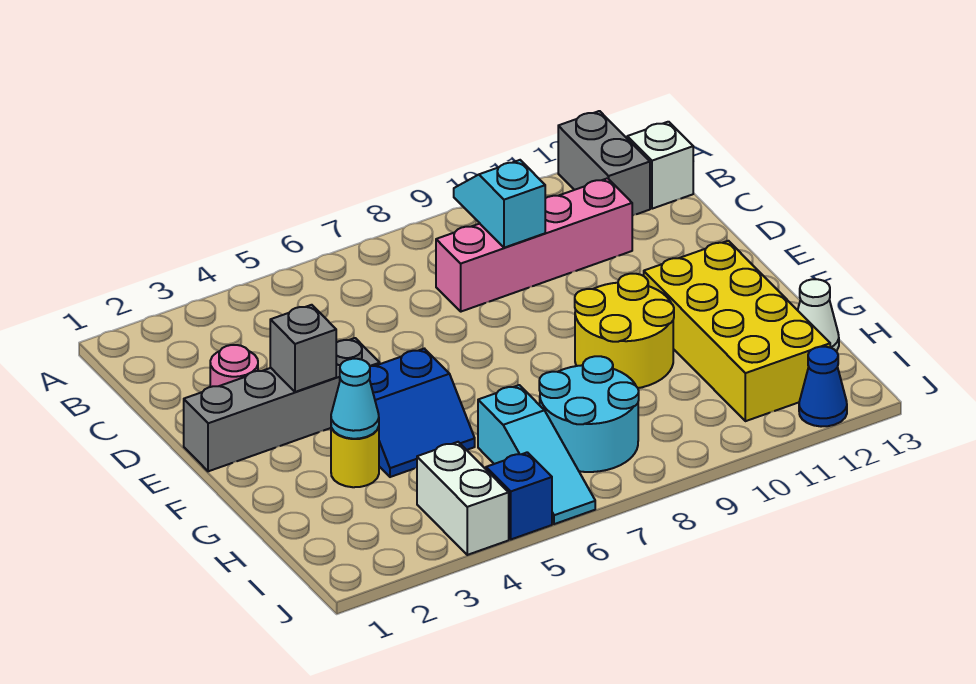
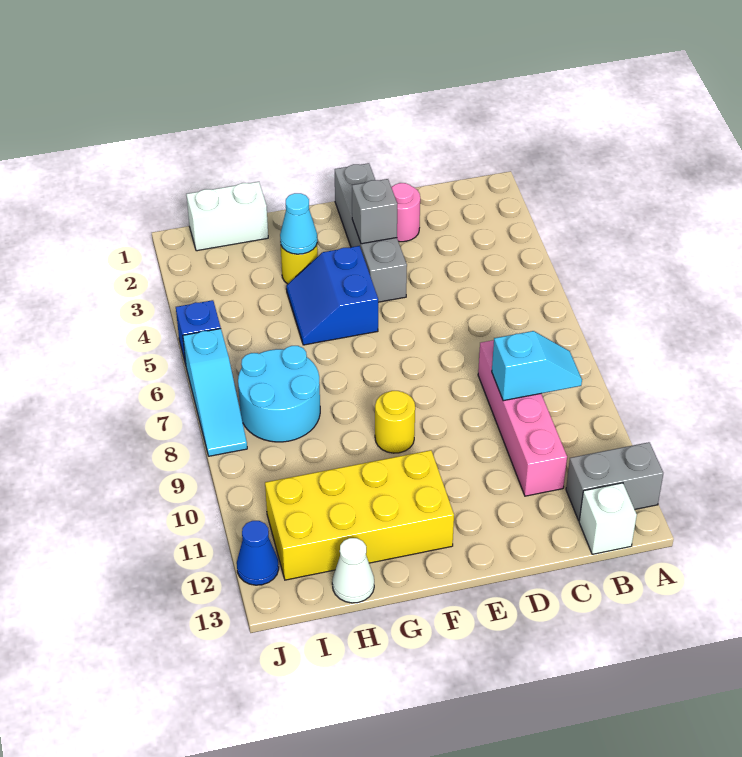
yellow 2x2 round brick [575,274,674,388] -> yellow 1x1 round brick [375,391,415,453]
cyan 1x3 slope [478,385,595,524] -> cyan 1x3 slope turned to [183,329,247,456]
white 1x2 brick [417,442,509,555] -> white 1x2 brick moved to [186,182,268,251]

